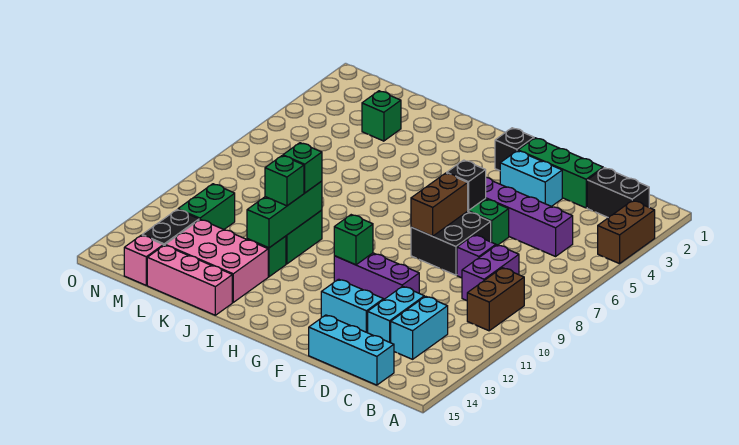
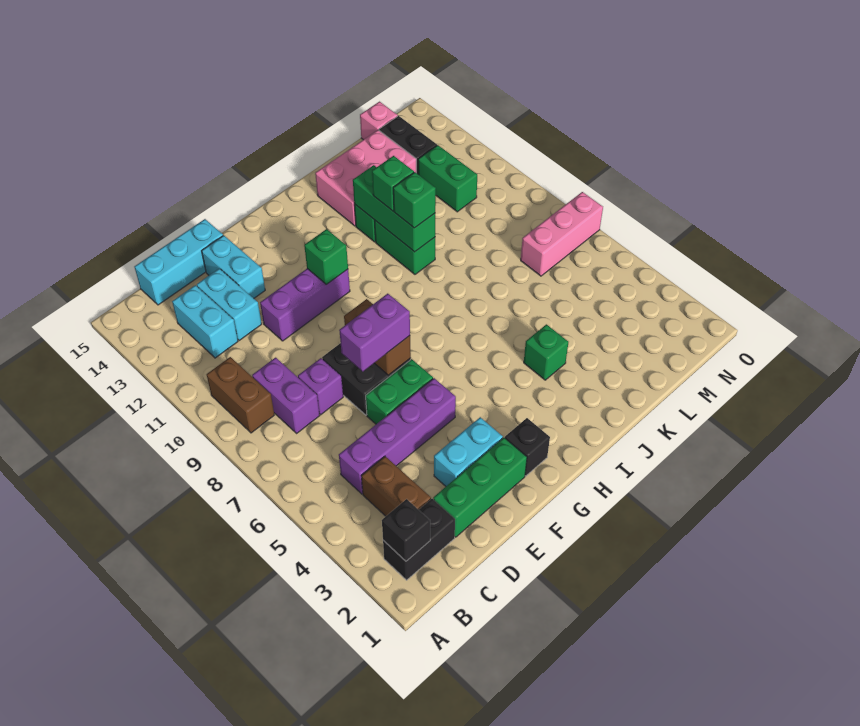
brown 1x2 brick [598,200,655,264] -> brown 1x2 brick moved to [362,456,431,516]
none -> purple 1x2 brick [339,294,410,371]
cyan 1x2 brick [321,279,384,333] -> cyan 1x2 brick turned to [202,235,265,298]
black 1x1 brick [447,160,486,210] -> black 1x1 brick moved to [382,499,430,561]
pink 1x3 brick [147,245,232,315] -> pink 1x3 brick moved to [521,192,603,276]
green 1x1 brick [362,91,401,141] -> green 1x1 brick moved to [524,324,568,380]

